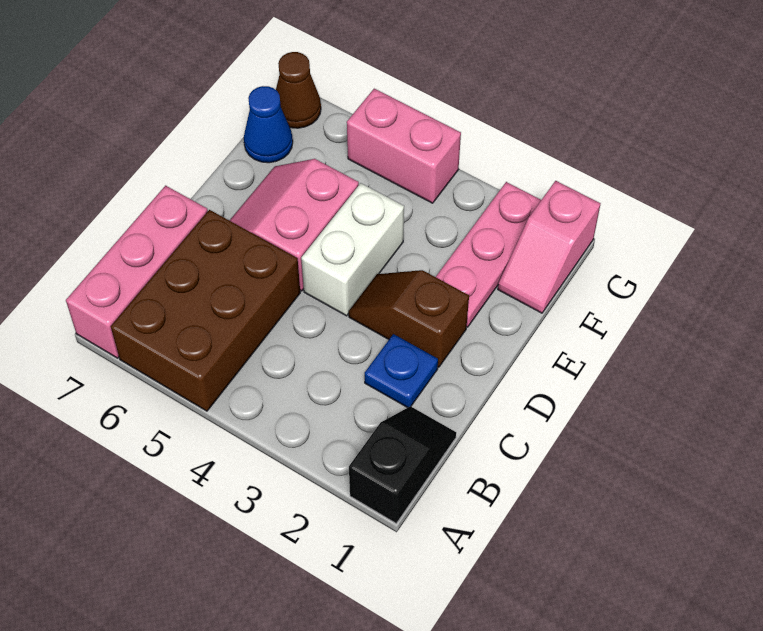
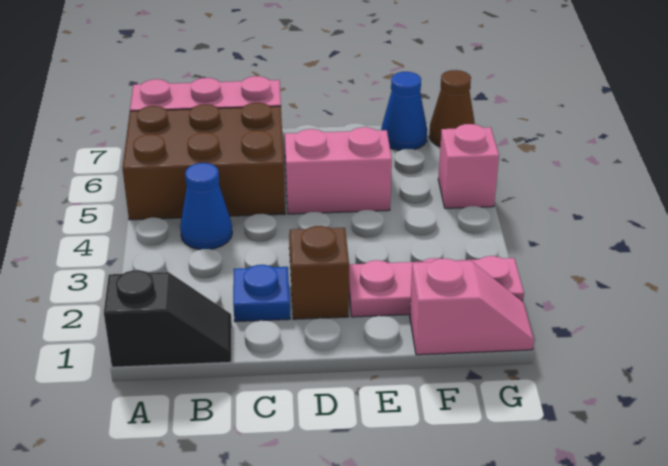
none -> blue 1x1 cone [180,163,232,250]
white 1x2 brick [301,183,404,316] -> none
pink 1x2 slope [498,181,601,313] -> pink 1x2 slope turned to [410,259,534,355]
pink 1x2 brick [347,89,461,203] -> pink 1x1 brick [438,124,499,208]

